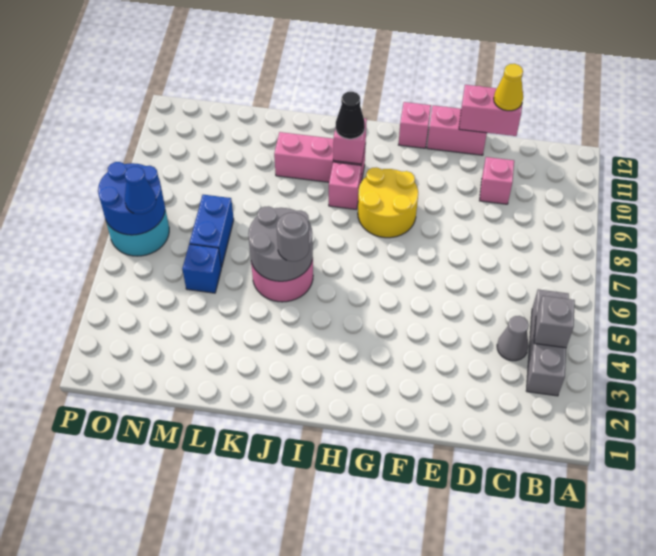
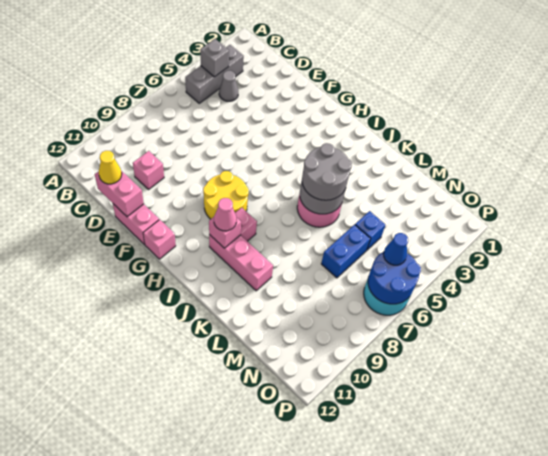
black 1x1 cone [336,92,365,139] -> pink 1x1 cone [214,198,237,231]
grey 1x1 round brick [277,213,309,261] -> grey 2x2 round brick [302,143,352,200]

